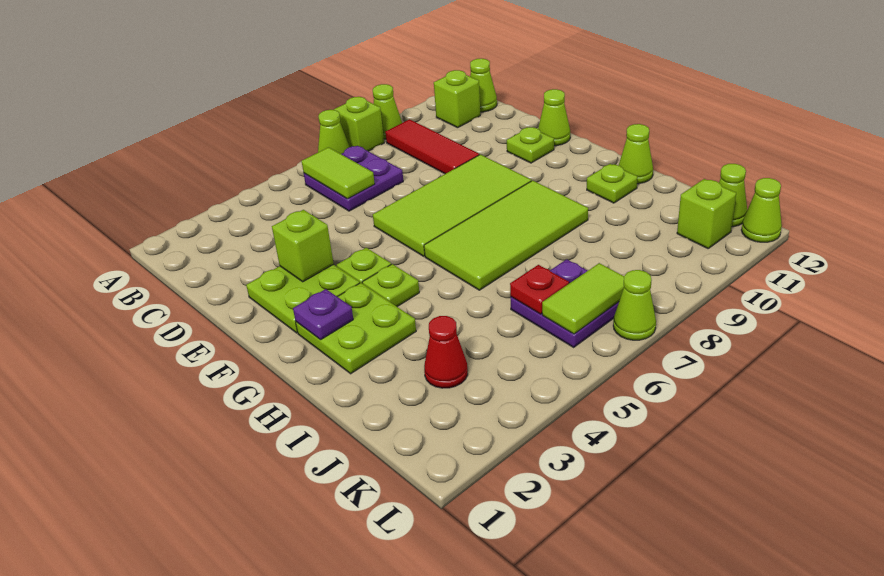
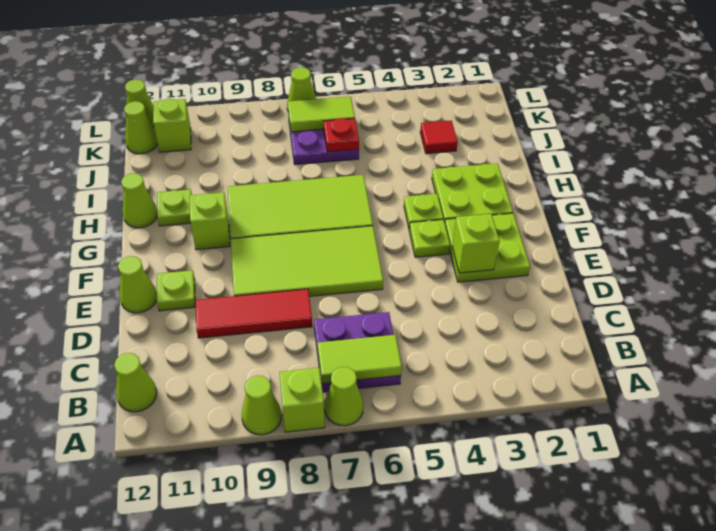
lime 1x2 tile [302,147,375,199] -> lime 1x2 tile turned to [318,335,402,384]
red 1x3 tile [385,119,479,174] -> red 1x3 tile turned to [196,289,312,338]
lime 1x1 brick [434,70,480,128] -> lime 1x1 brick moved to [190,192,230,250]
purple 1x1 plate [293,289,353,340] -> none
red 1x1 cone [424,316,468,388] -> red 1x1 tile [420,121,458,154]

